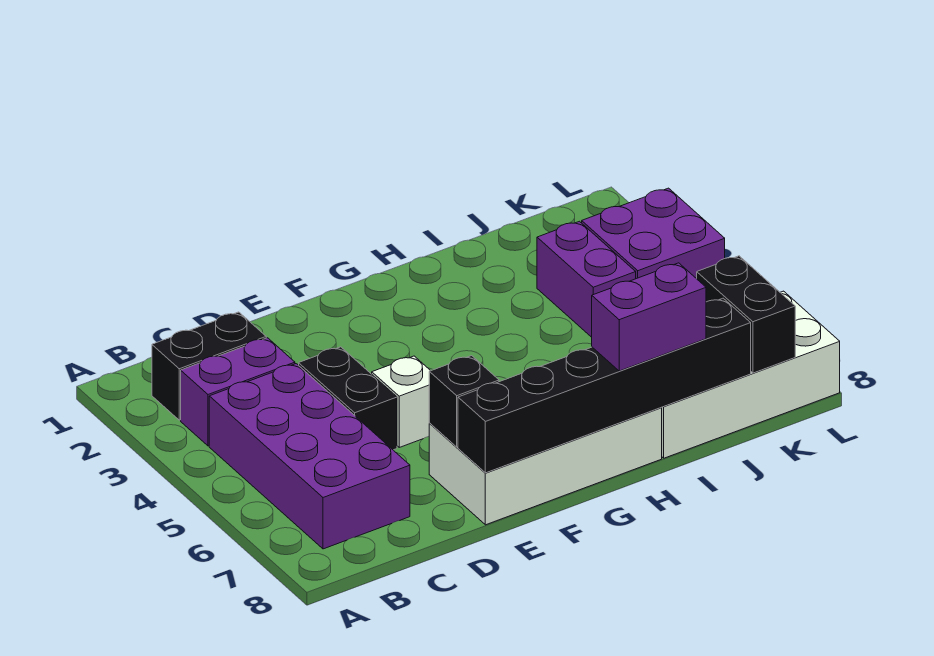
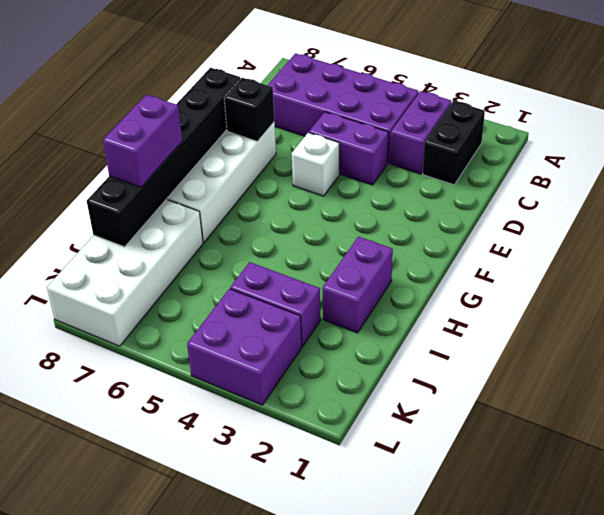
black 1x2 brick [299,347,397,450] -> purple 1x2 brick [309,112,389,185]
none -> purple 1x2 brick [323,237,393,333]
black 1x2 brick [697,256,795,373] -> none

